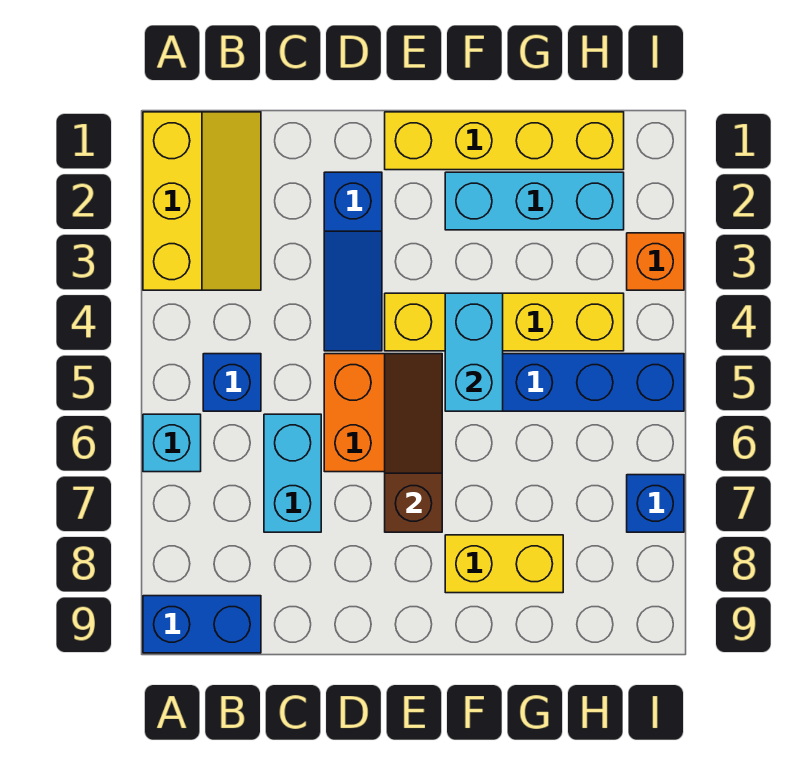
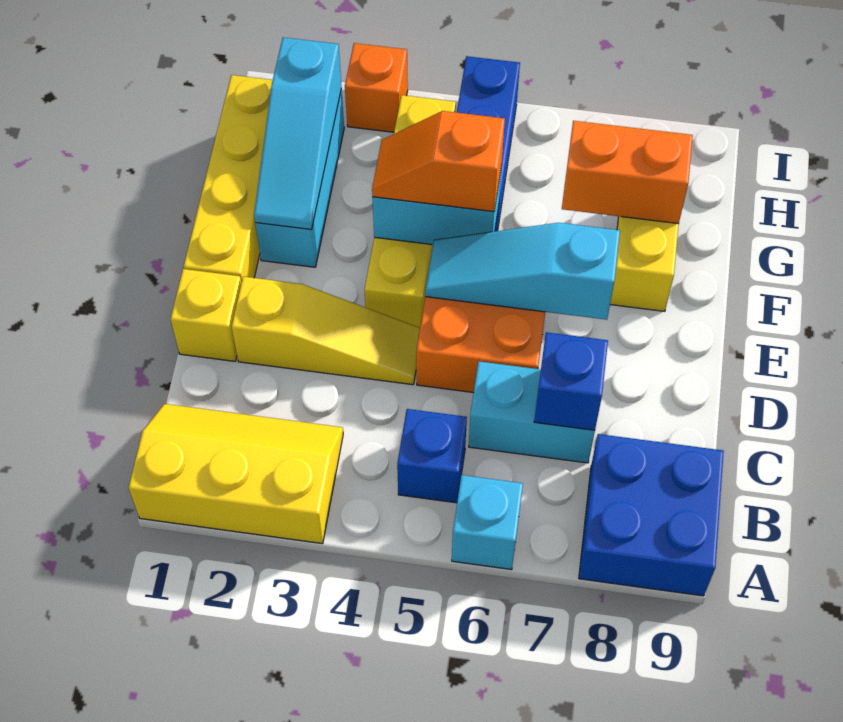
blue 1x2 brick [143,596,261,653] -> blue 2x2 brick [579,434,724,596]
none -> yellow 1x1 brick [171,269,241,361]
blue 1x3 slope [324,172,382,351] -> yellow 1x3 slope [232,277,420,385]
brown 1x3 slope [385,354,442,532] -> cyan 1x3 slope [425,223,620,320]
none -> cyan 1x3 slope [254,38,342,230]
none -> orange 1x2 slope [372,111,505,212]
none -> orange 1x2 brick [562,121,693,224]
blue 1x1 brick [627,475,684,532] -> blue 1x1 brick moved to [534,332,608,430]

